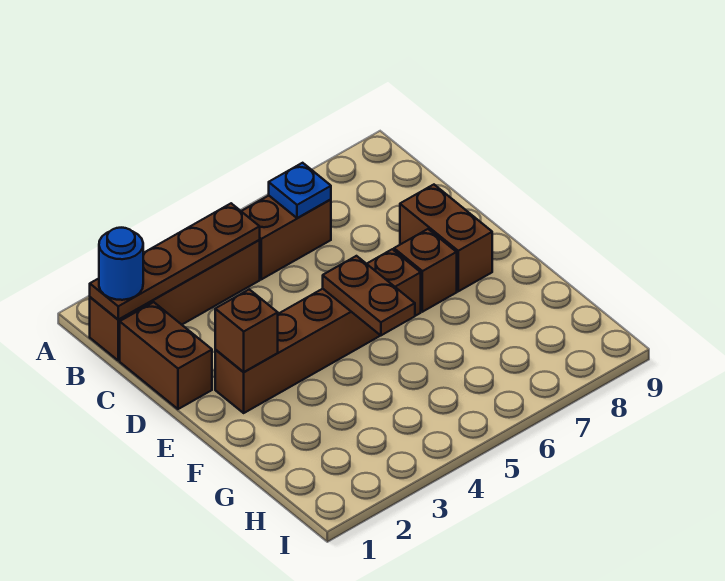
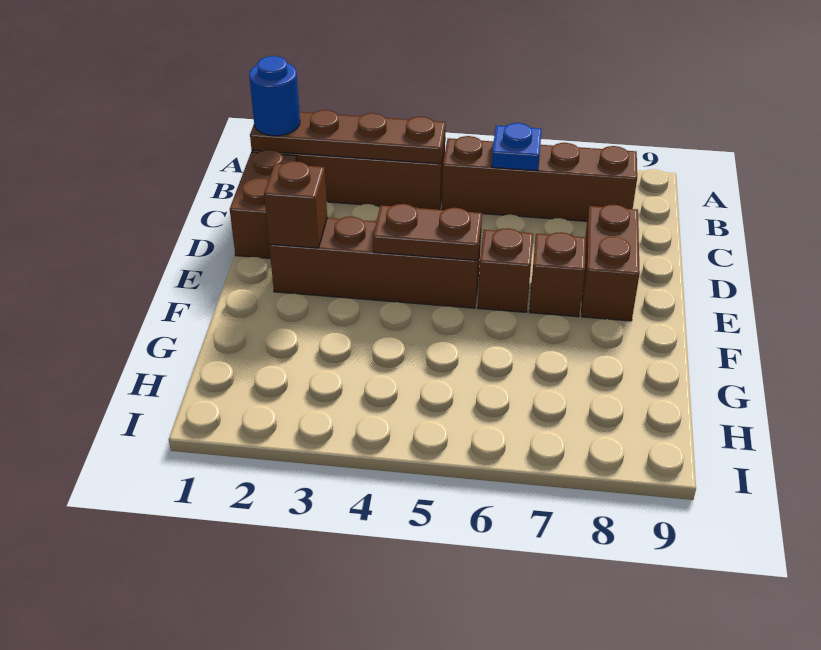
brown 1x2 brick [241,196,331,279] -> brown 1x4 brick [442,136,637,221]
brown 1x2 plate [323,256,415,335] -> brown 1x2 plate turned to [373,204,482,260]

